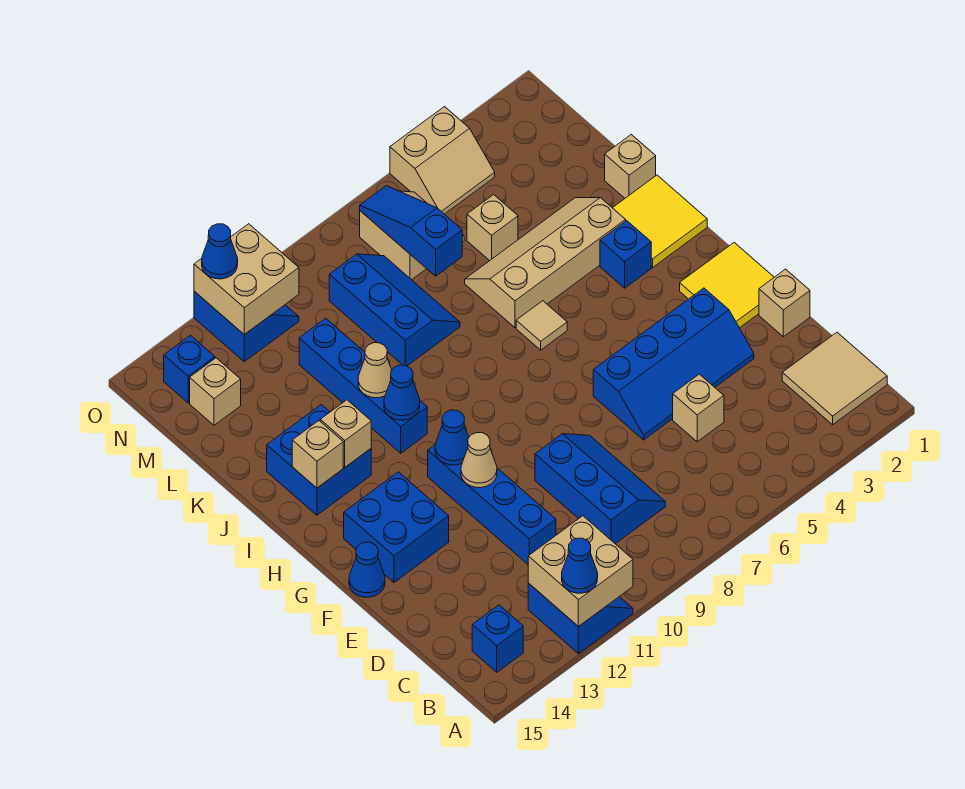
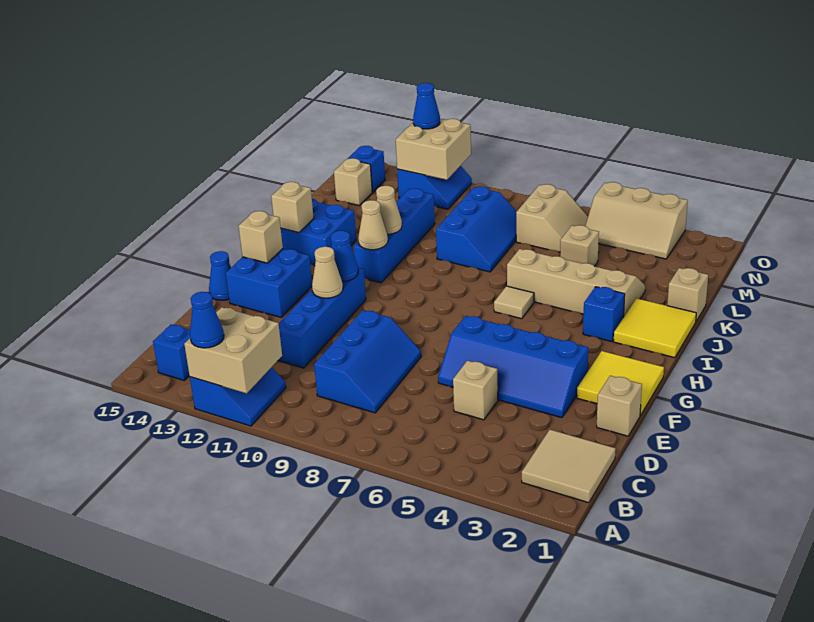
blue 1x1 cone [384,365,420,420] -> tan 1x1 cone [358,200,388,250]
tan 1x1 brick [320,400,371,467] -> tan 1x1 brick moved to [239,211,283,263]
blue 1x3 slope [360,186,462,276] -> none
tan 2x2 slope [390,107,495,214] -> tan 2x3 slope [585,182,688,259]

